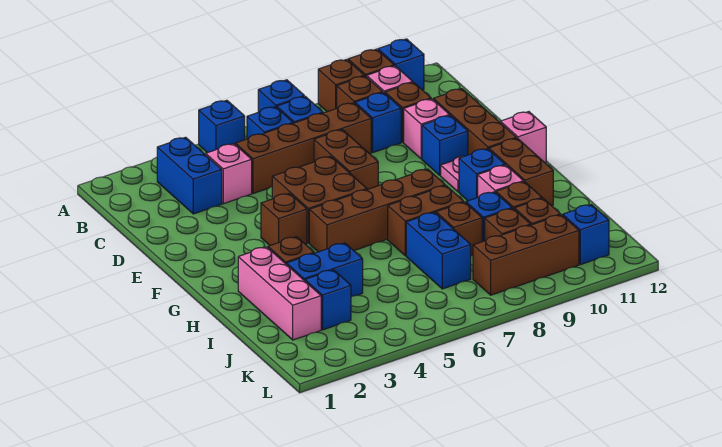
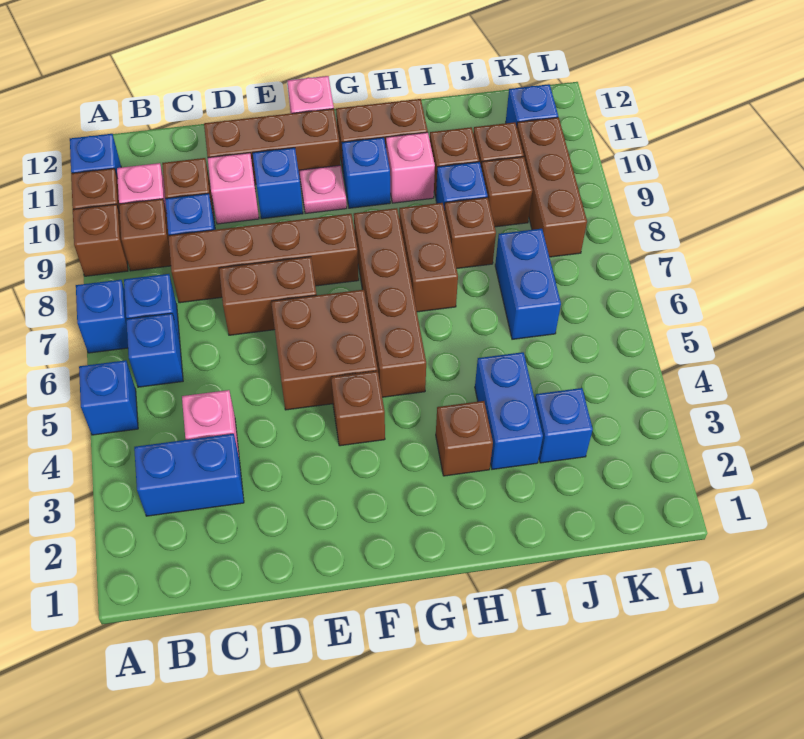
brown 1x4 brick [236,103,371,194] -> brown 1x4 brick turned to [168,214,359,303]
pink 1x3 brick [238,247,321,340] -> none
blue 1x2 brick [406,212,471,289] -> blue 1x2 brick turned to [495,229,561,339]

